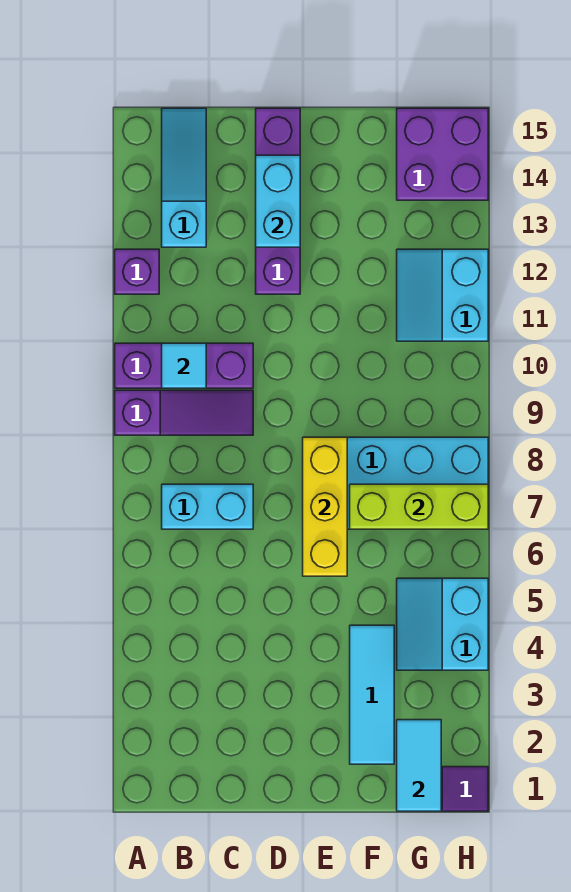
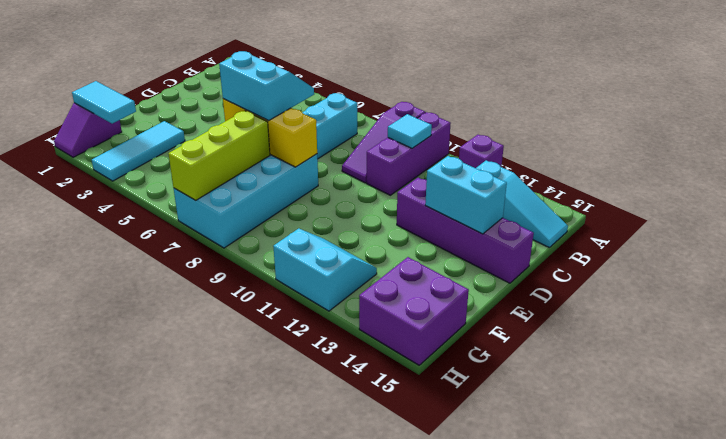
cyan 1x3 tile [350,625,394,764] -> cyan 1x3 tile turned to [92,121,185,181]
cyan 2x2 slope [397,578,488,670] -> cyan 2x2 slope moved to [219,51,314,121]

